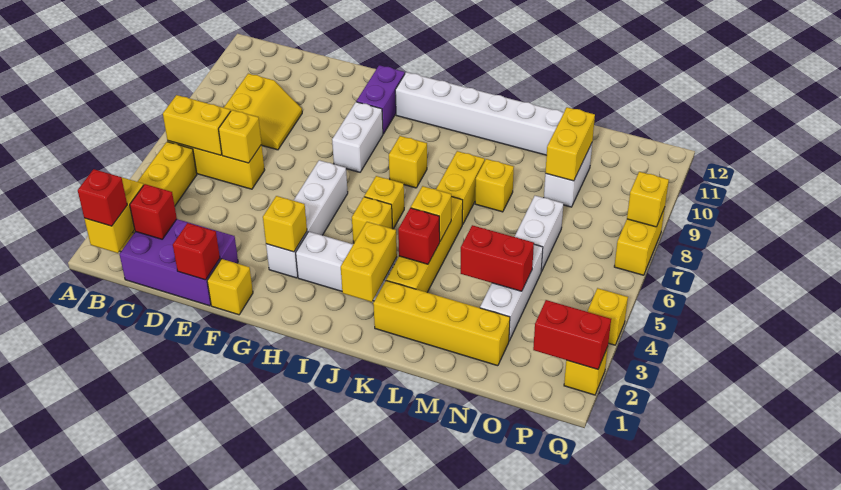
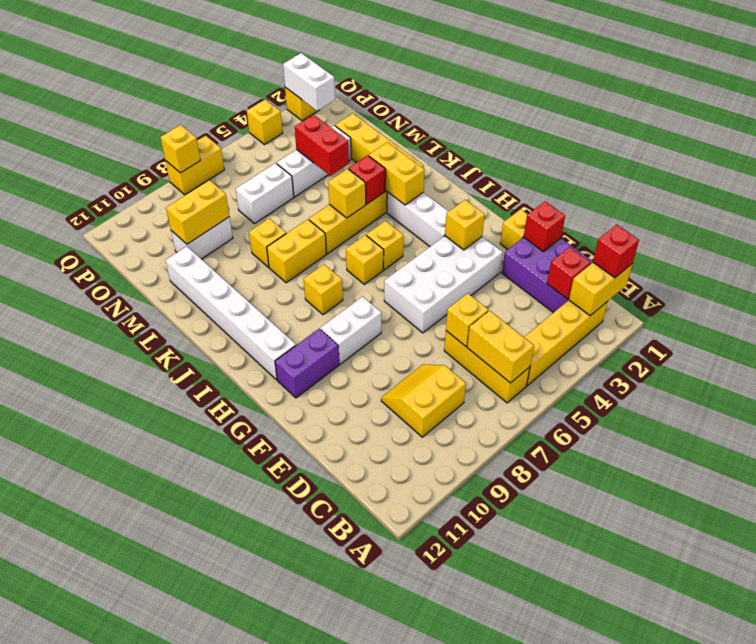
white 1x4 brick [266,160,348,278] -> white 2x4 brick [384,236,503,333]
yellow 1x2 brick [341,222,397,302] -> yellow 1x2 brick turned to [369,142,424,205]
red 1x2 brick [533,300,611,369] -> white 1x2 brick [283,53,335,111]

